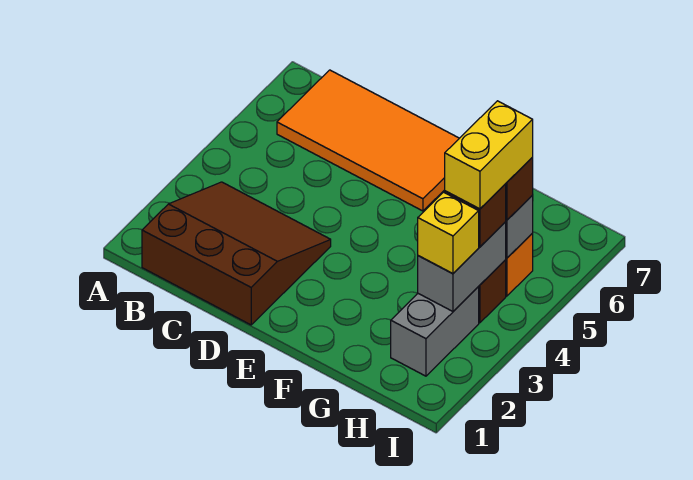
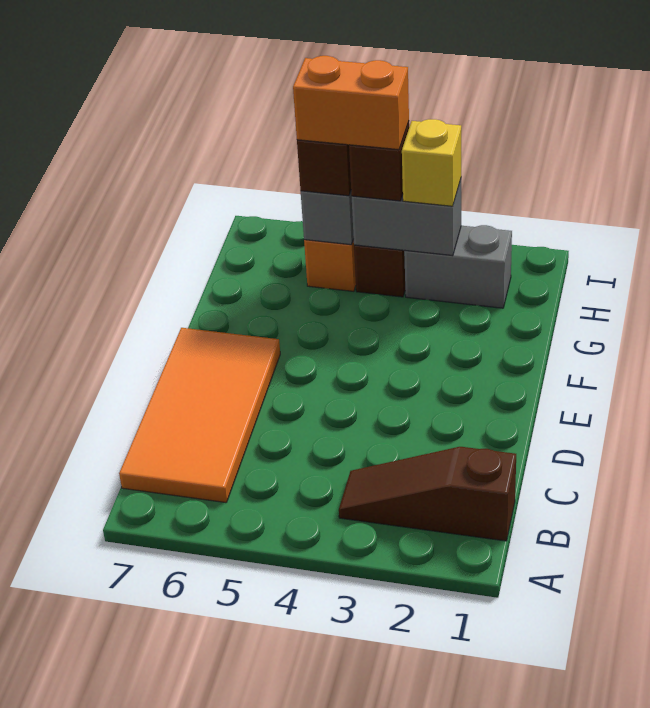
brown 3x3 slope [142,182,331,325] -> brown 1x3 slope [339,447,516,541]
yellow 1x2 brick [445,101,533,209] -> orange 1x2 brick [293,56,409,150]

